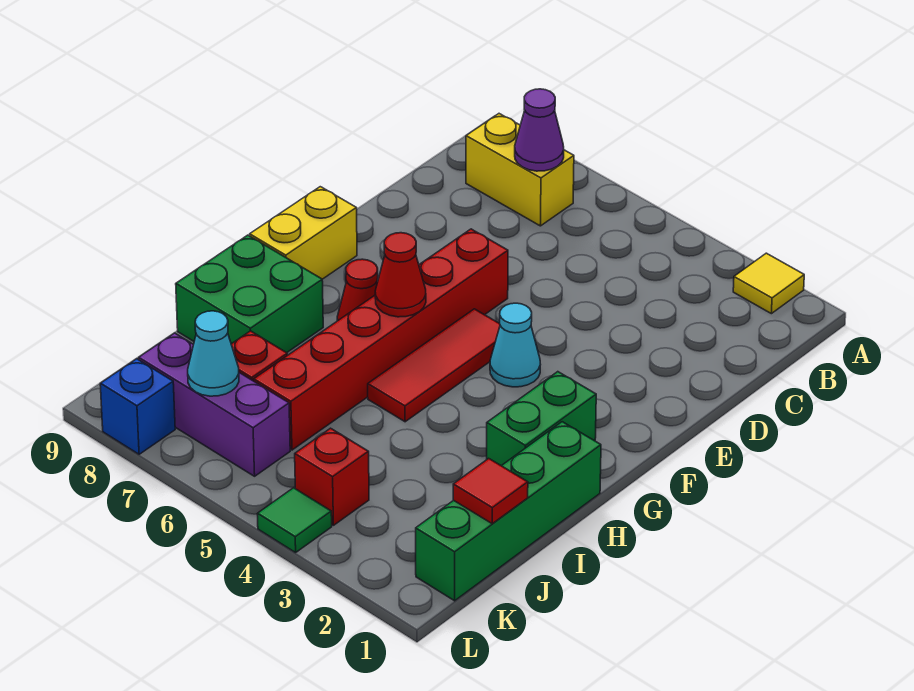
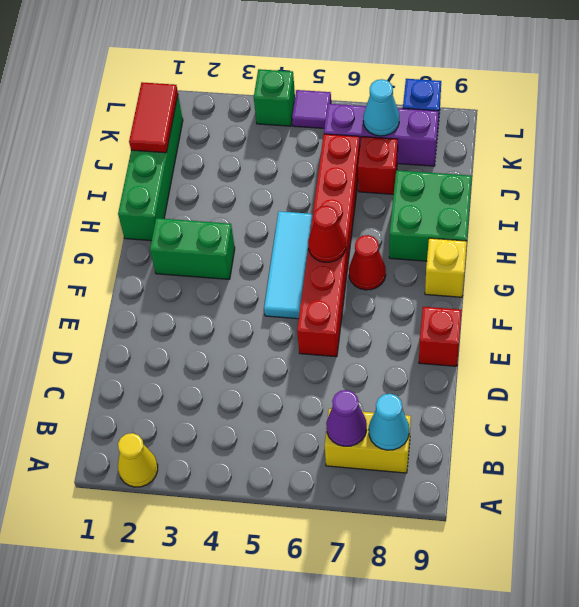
yellow 1x1 tile [733,253,804,314] -> yellow 1x1 cone [118,433,158,487]
cyan 1x1 cone [490,303,540,387] -> cyan 1x1 cone moved to [369,394,409,450]
red 1x3 tile [368,309,500,422] -> cyan 1x3 tile [264,211,313,319]
yellow 1x2 brick [250,187,357,279] -> yellow 1x1 brick [425,238,467,297]
green 1x2 brick [487,372,596,466] -> green 1x2 brick turned to [150,218,235,279]
red 1x1 tile [453,458,528,524] -> red 1x2 tile [129,82,178,153]
red 1x1 brick [295,428,369,525] -> red 1x1 brick moved to [419,307,462,366]
green 1x1 tile [257,488,332,553] -> green 1x1 brick [254,69,295,126]
none -> purple 1x1 tile [292,90,331,128]

